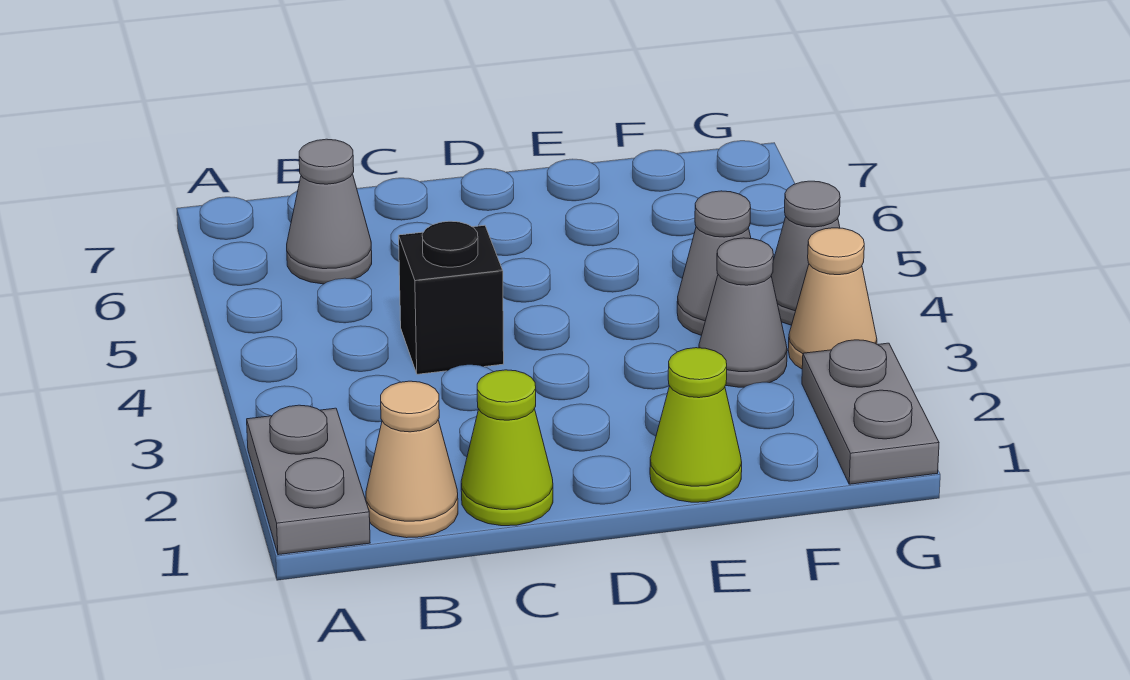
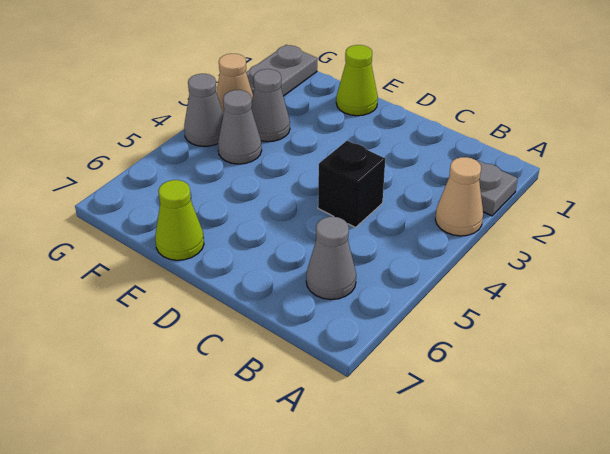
grey 1x2 plate [247,405,370,555] -> grey 1x1 plate [478,160,518,216]
tan 1x1 cone [366,381,458,538] -> tan 1x1 cone moved to [435,157,483,236]
lime 1x1 cone [461,370,553,526] -> lime 1x1 cone moved to [155,180,204,260]

